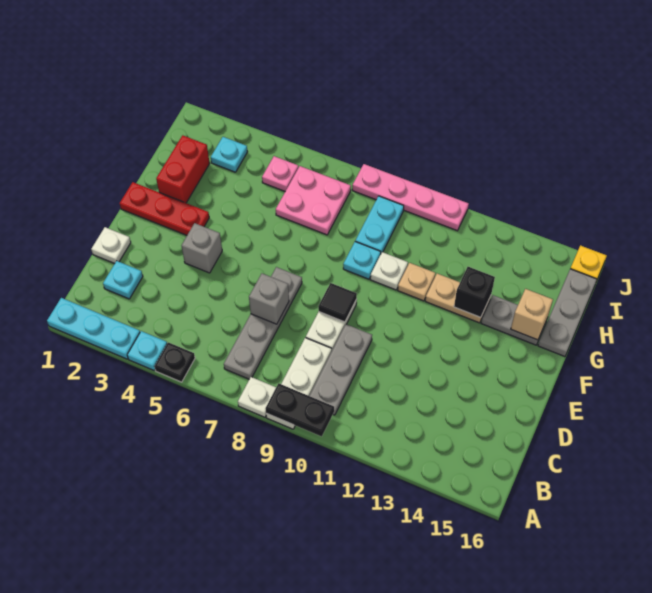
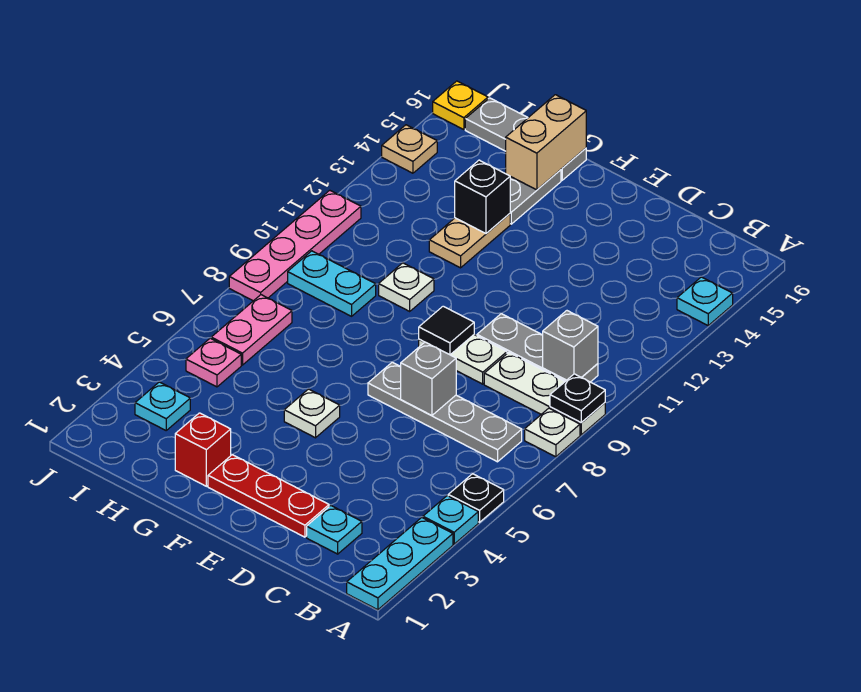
black 1x2 plate [266,383,334,437] -> black 1x1 plate [550,374,605,423]
white 1x1 plate [91,227,131,264] -> white 1x1 plate moved to [284,389,340,438]
grey 1x1 brick [182,223,222,273] -> grey 1x1 brick moved to [543,311,598,380]
red 1x3 plate [120,182,209,235] -> red 1x3 plate turned to [208,455,329,537]
red 1x2 brick [156,135,210,203] -> red 1x1 brick [175,413,231,486]
cyan 1x1 plate [343,242,381,279] -> cyan 1x1 plate moved to [677,277,733,325]
tan 1x1 plate [398,263,435,301] -> tan 1x1 plate moved to [382,125,437,173]
tan 1x1 brick [511,289,553,340] -> tan 1x2 brick [506,95,586,190]
pink 2x2 plate [276,166,351,235] -> pink 1x2 plate [211,295,292,365]

